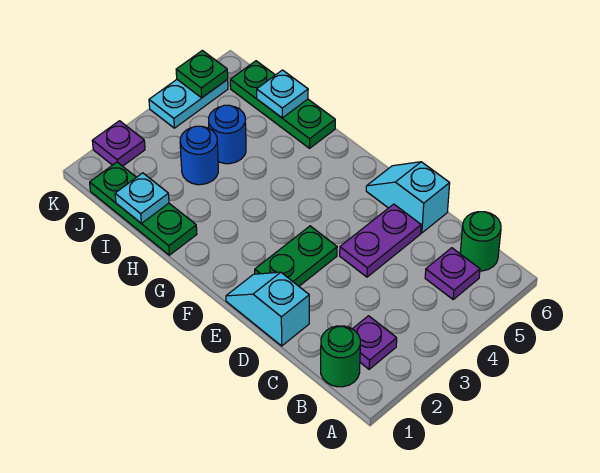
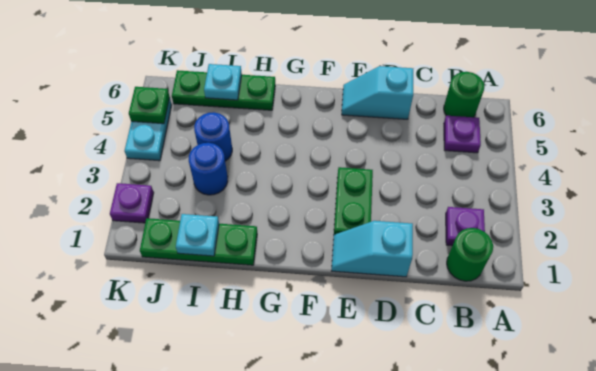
purple 1x2 plate [340,204,421,277] -> none

